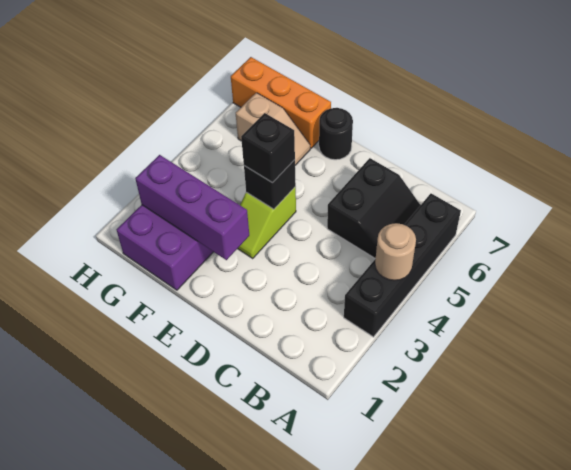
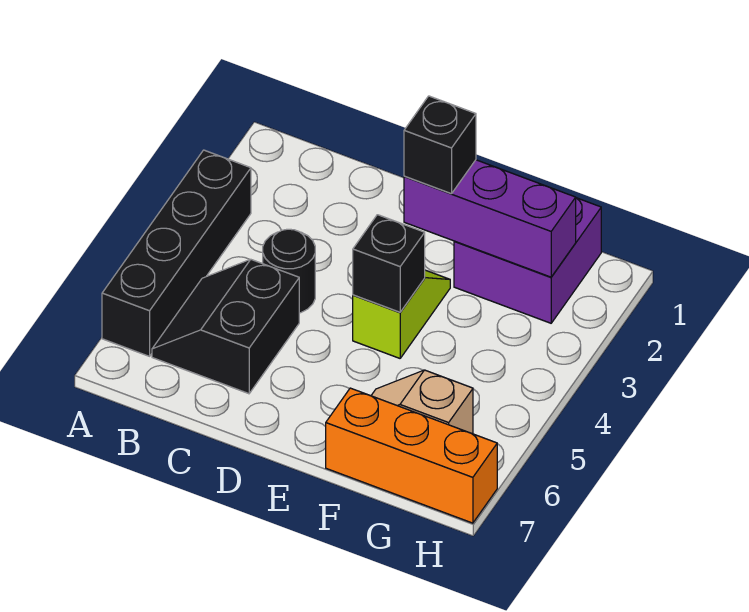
tan 1x1 round brick [375,223,416,280] -> none
black 1x1 brick [241,113,295,183] -> black 1x1 brick moved to [404,96,476,194]
black 1x1 round brick [319,108,353,160] -> black 1x1 round brick moved to [263,229,315,313]

